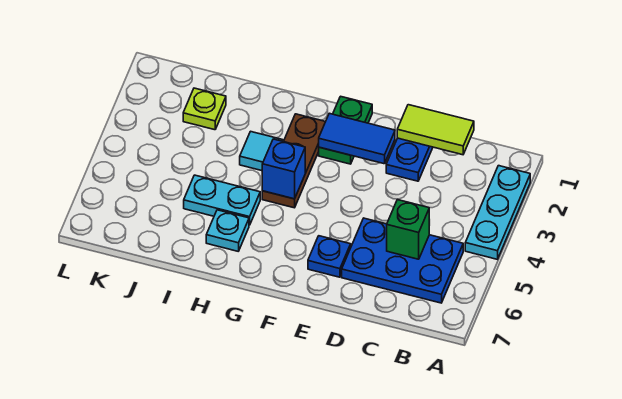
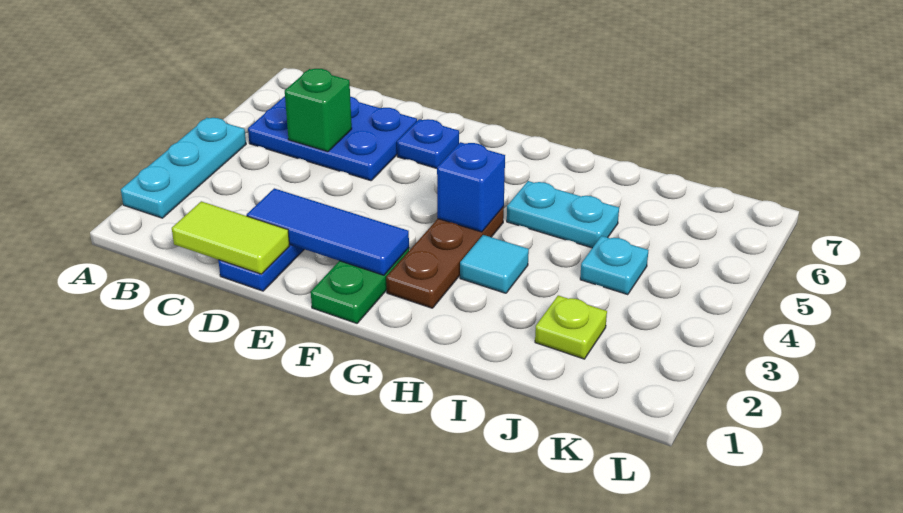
blue 1x2 tile [319,113,395,164] -> blue 1x3 tile [247,188,409,275]
cyan 1x1 plate [206,210,249,251] -> cyan 1x1 plate moved to [580,236,648,295]

